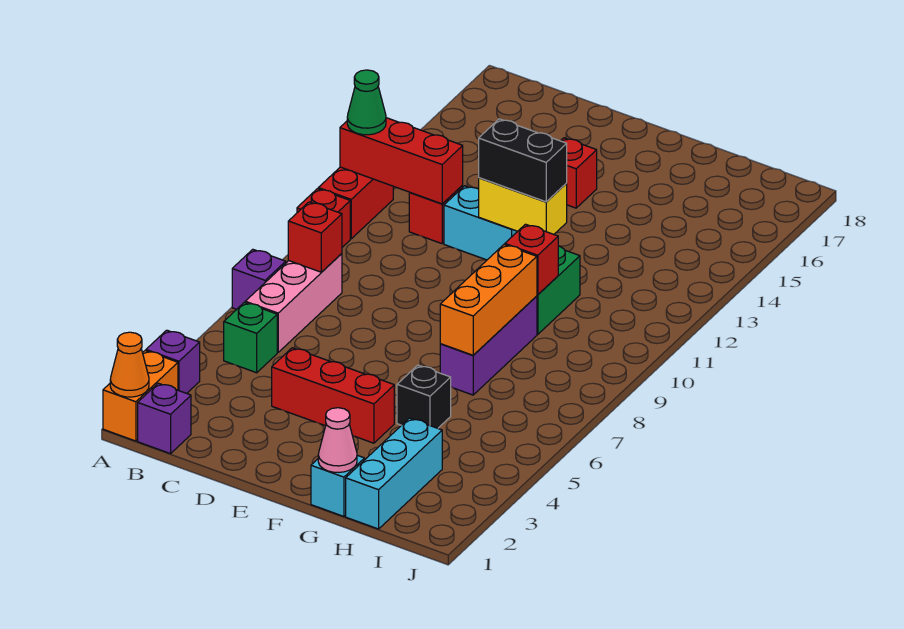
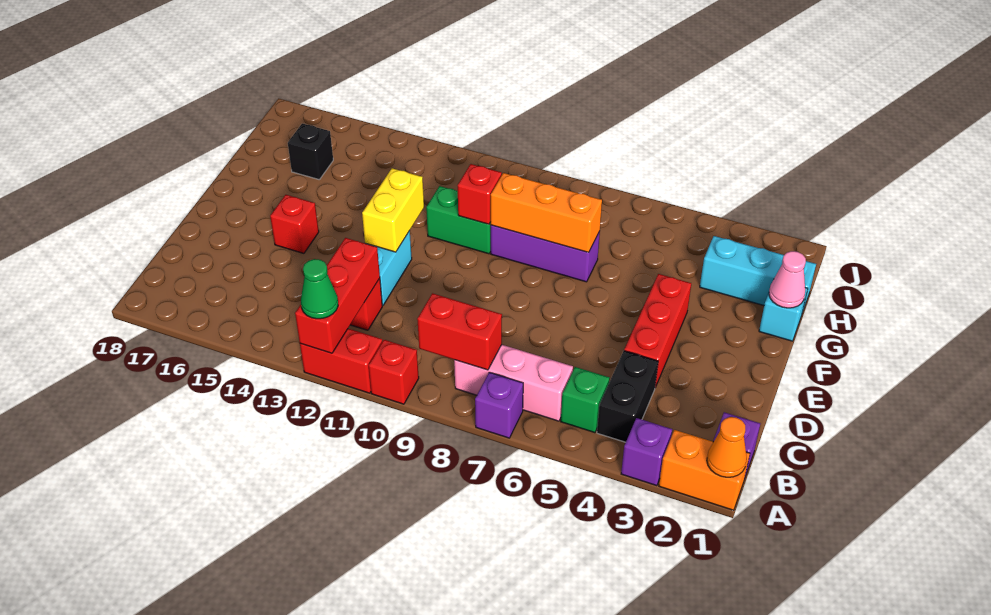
red 1x1 brick [288,202,342,272] -> red 1x2 brick [417,293,502,370]
black 1x2 brick [479,119,567,202] -> black 1x2 brick moved to [597,351,658,442]
black 1x1 brick [397,365,451,428] -> black 1x1 brick moved to [288,124,333,179]

